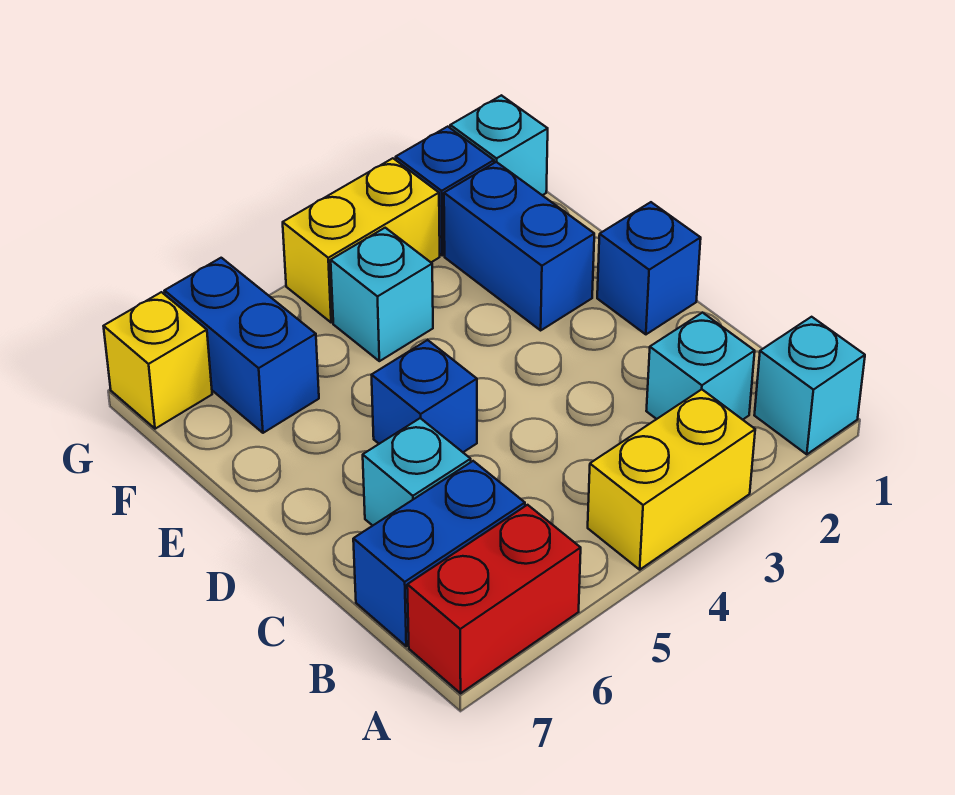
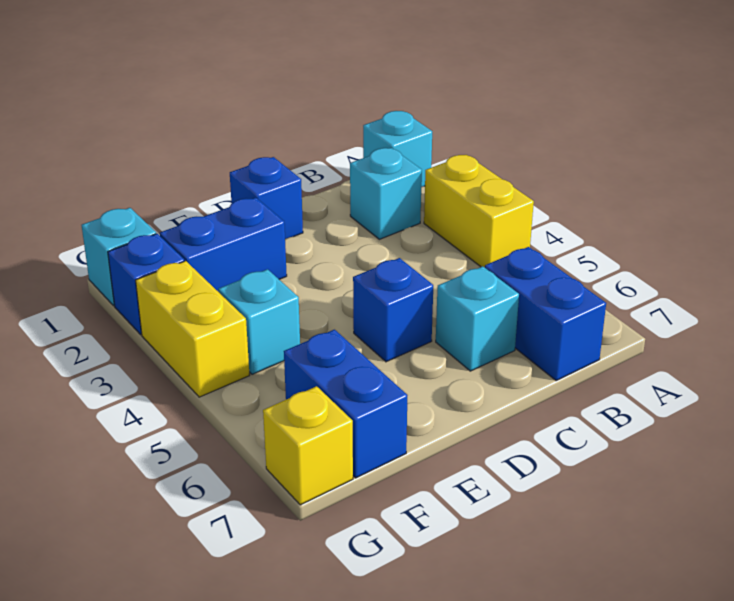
red 1x2 brick [407,505,581,693] -> none
blue 1x2 brick [165,258,319,433] -> blue 1x2 brick turned to [284,330,408,478]

